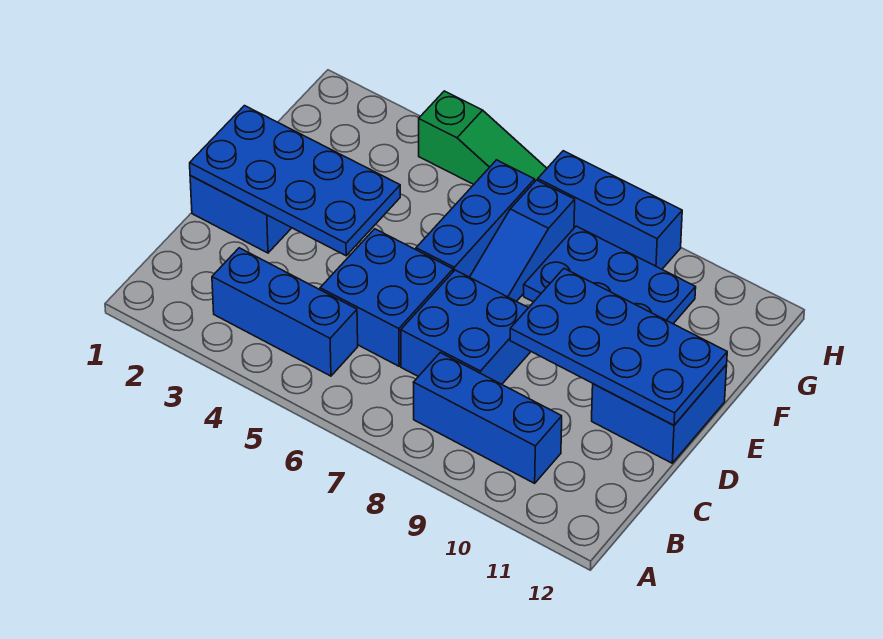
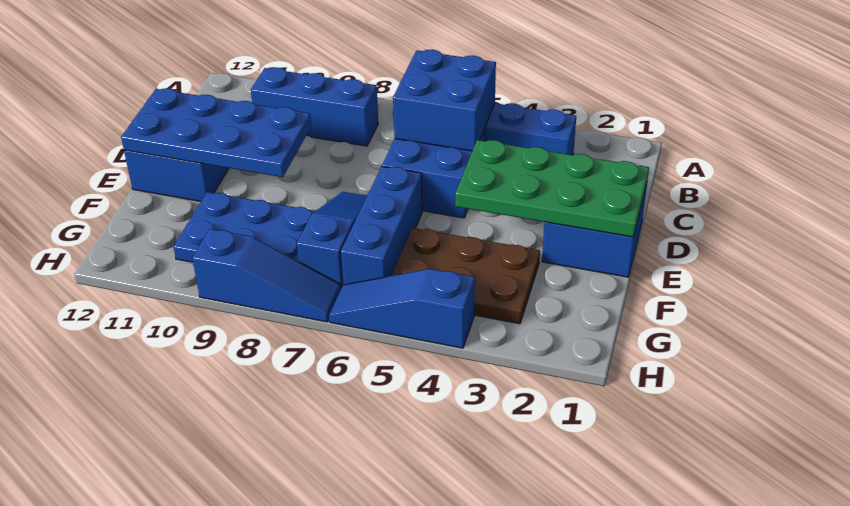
blue 2x2 brick [401,270,531,384] -> blue 2x2 brick moved to [393,50,496,151]
blue 2x4 plate [190,106,400,256] -> green 2x4 plate [455,140,649,237]
none -> brown 2x3 plate [392,228,540,324]
green 1x3 slope [419,91,547,184] -> blue 1x3 slope [329,269,475,348]
blue 1x3 brick [538,151,682,269] -> blue 1x3 slope [192,229,341,322]

